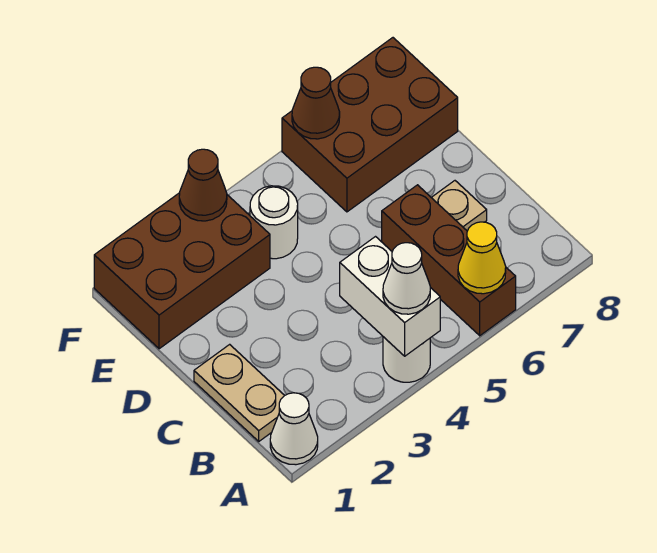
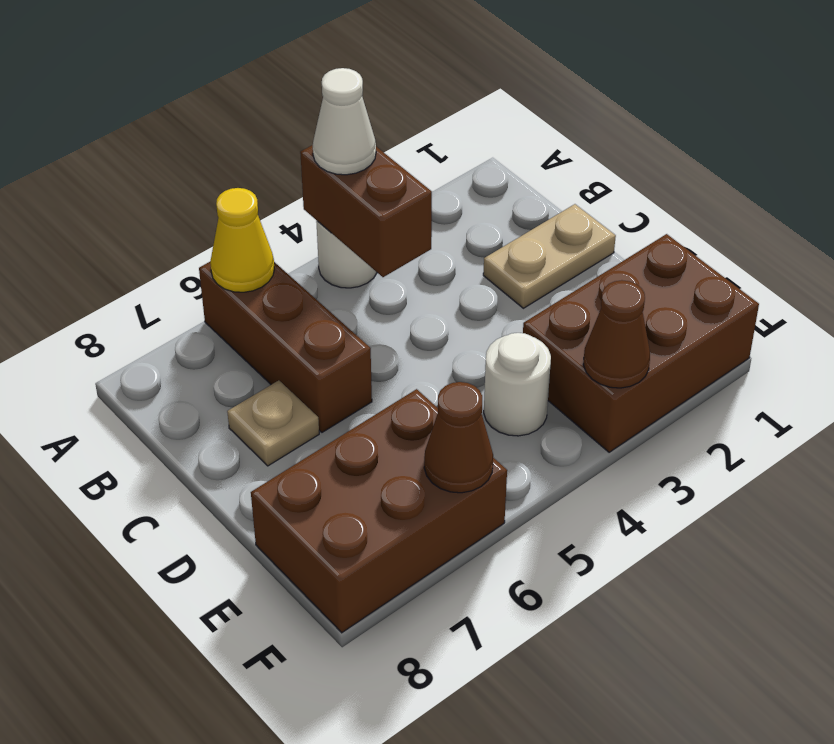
white 1x1 cone [270,393,318,465] -> none
white 1x2 brick [340,237,440,356] -> brown 1x2 brick [300,145,432,277]
tan 1x2 plate [194,344,285,441] -> tan 1x2 plate turned to [483,204,616,308]

